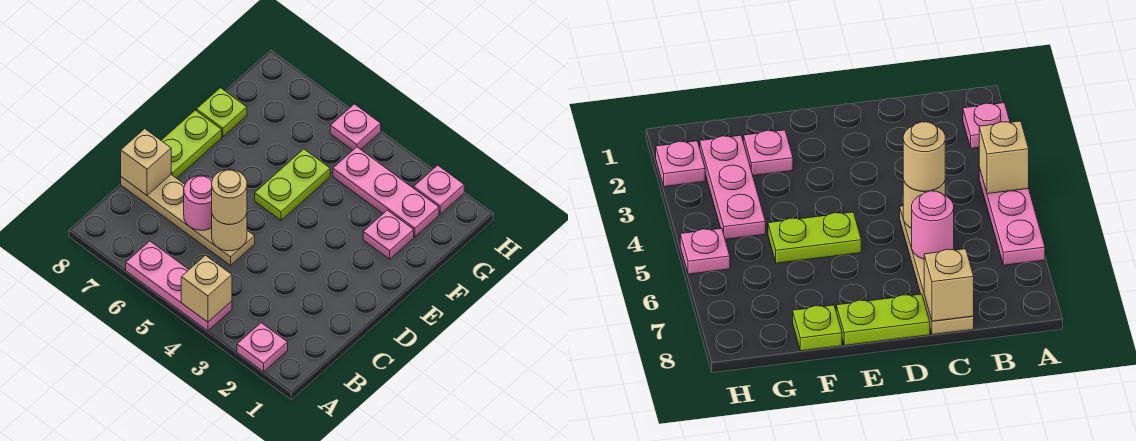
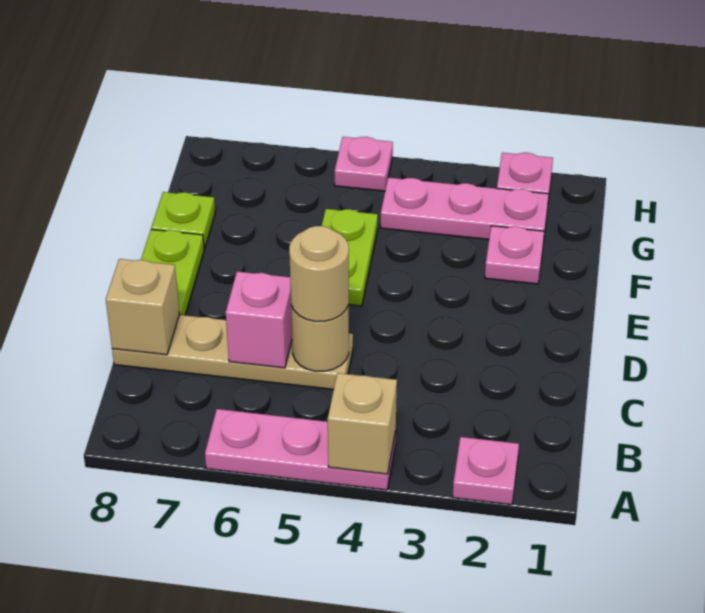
pink 1x1 round brick [184,175,212,230] -> pink 1x1 brick [226,272,292,368]

